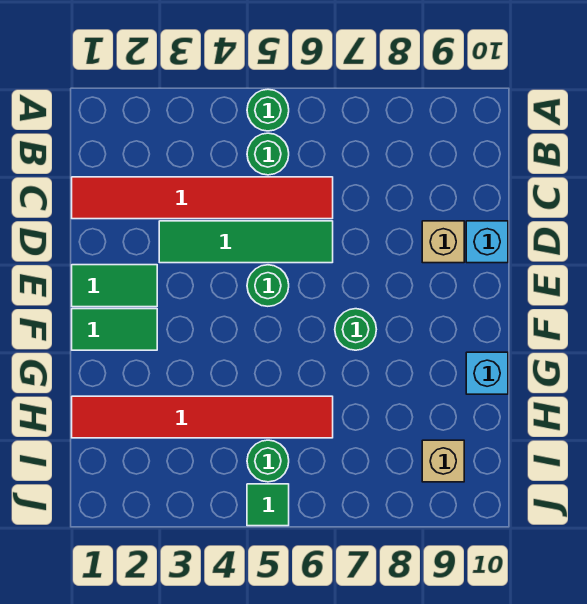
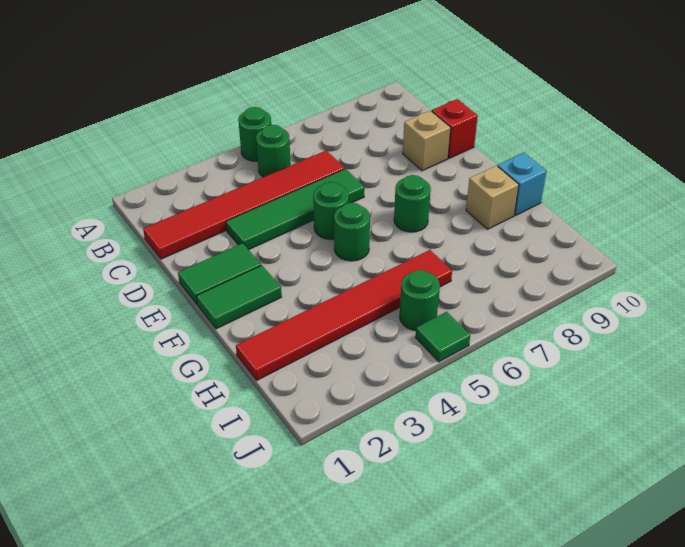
cyan 1x1 brick [466,221,508,263] -> red 1x1 brick [432,99,478,158]
none -> green 1x1 round brick [334,203,370,261]
tan 1x1 brick [422,440,464,482] -> tan 1x1 brick moved to [466,166,519,229]

